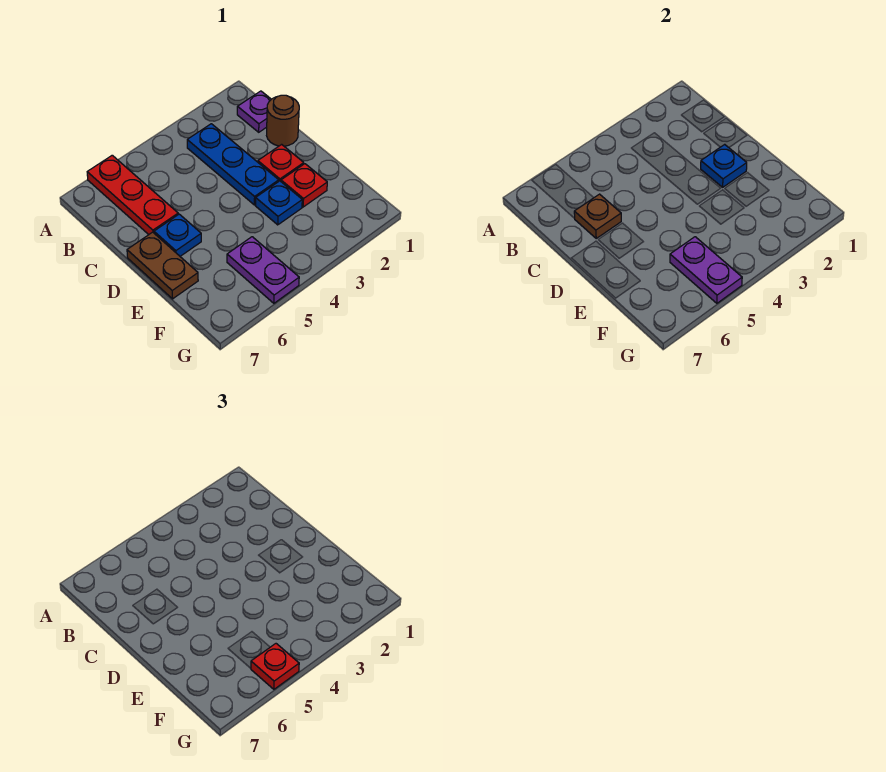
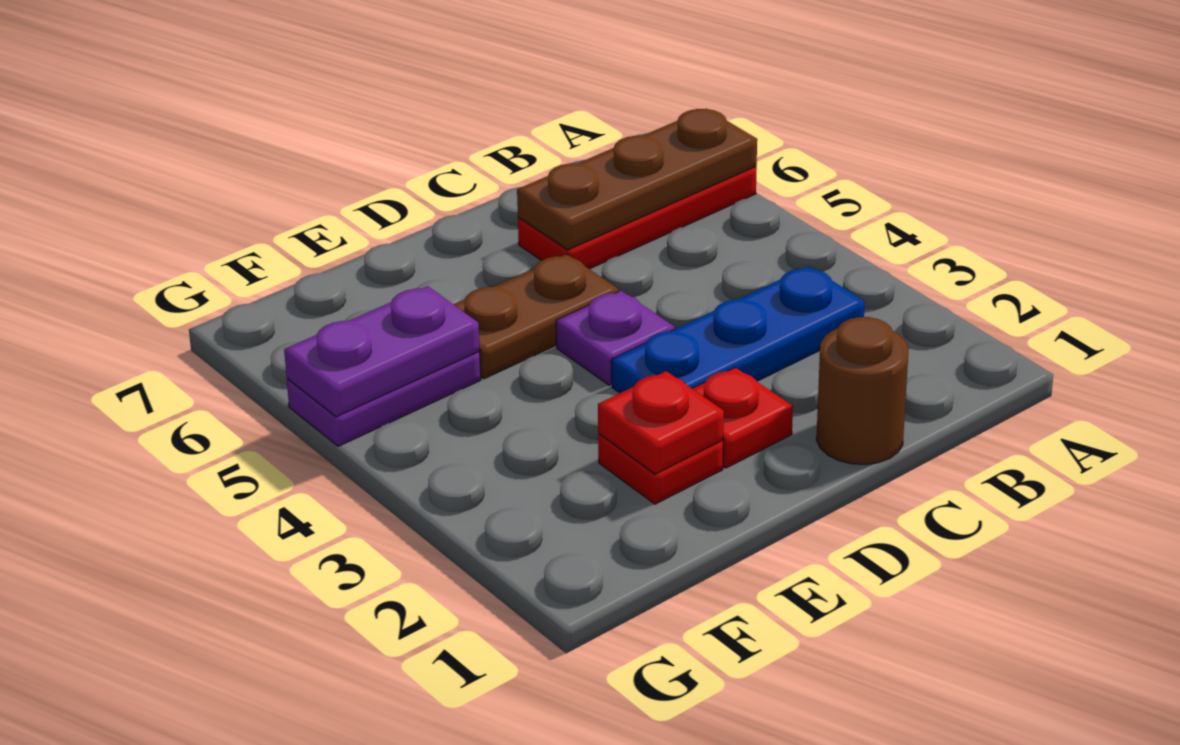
purple 1x1 plate [237,91,271,132] -> purple 1x1 plate moved to [556,291,674,385]
brown 1x1 plate [574,194,621,238] -> brown 1x3 plate [517,109,757,250]
blue 1x1 plate [701,144,747,187] -> none
blue 1x1 plate [154,214,201,256] -> none
brown 1x2 plate [127,232,198,299] -> brown 1x2 plate moved to [454,254,618,379]
blue 1x1 plate [255,181,302,225] -> none
red 1x1 plate [251,644,299,689] -> red 1x1 plate moved to [598,371,724,474]

